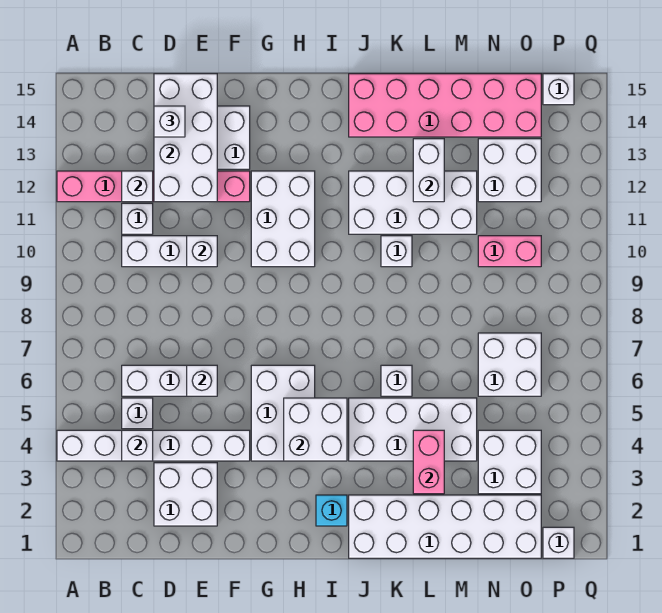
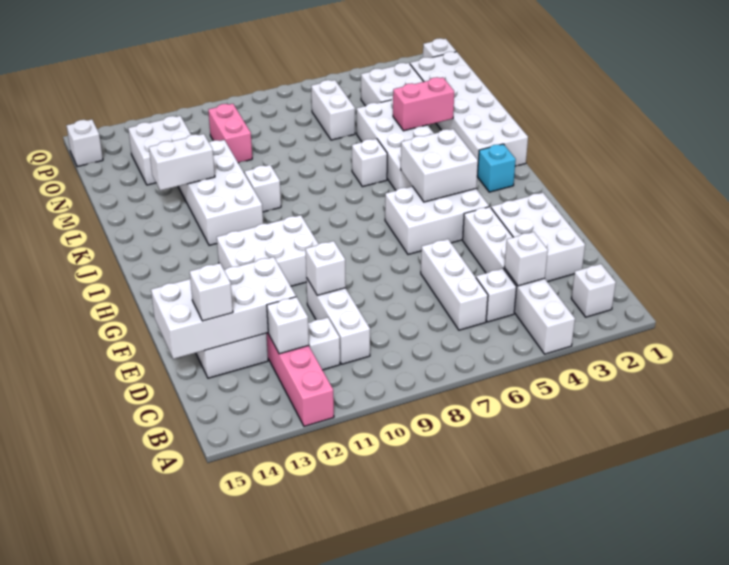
white 2x2 brick [154,463,217,526] -> white 2x3 brick [491,193,585,282]
white 1x1 brick [187,365,217,396] -> white 1x1 brick moved to [571,264,616,317]
pink 2x6 brick [349,74,541,137] -> none
white 2x2 brick [478,333,541,396] -> white 1x2 brick [311,80,355,140]

